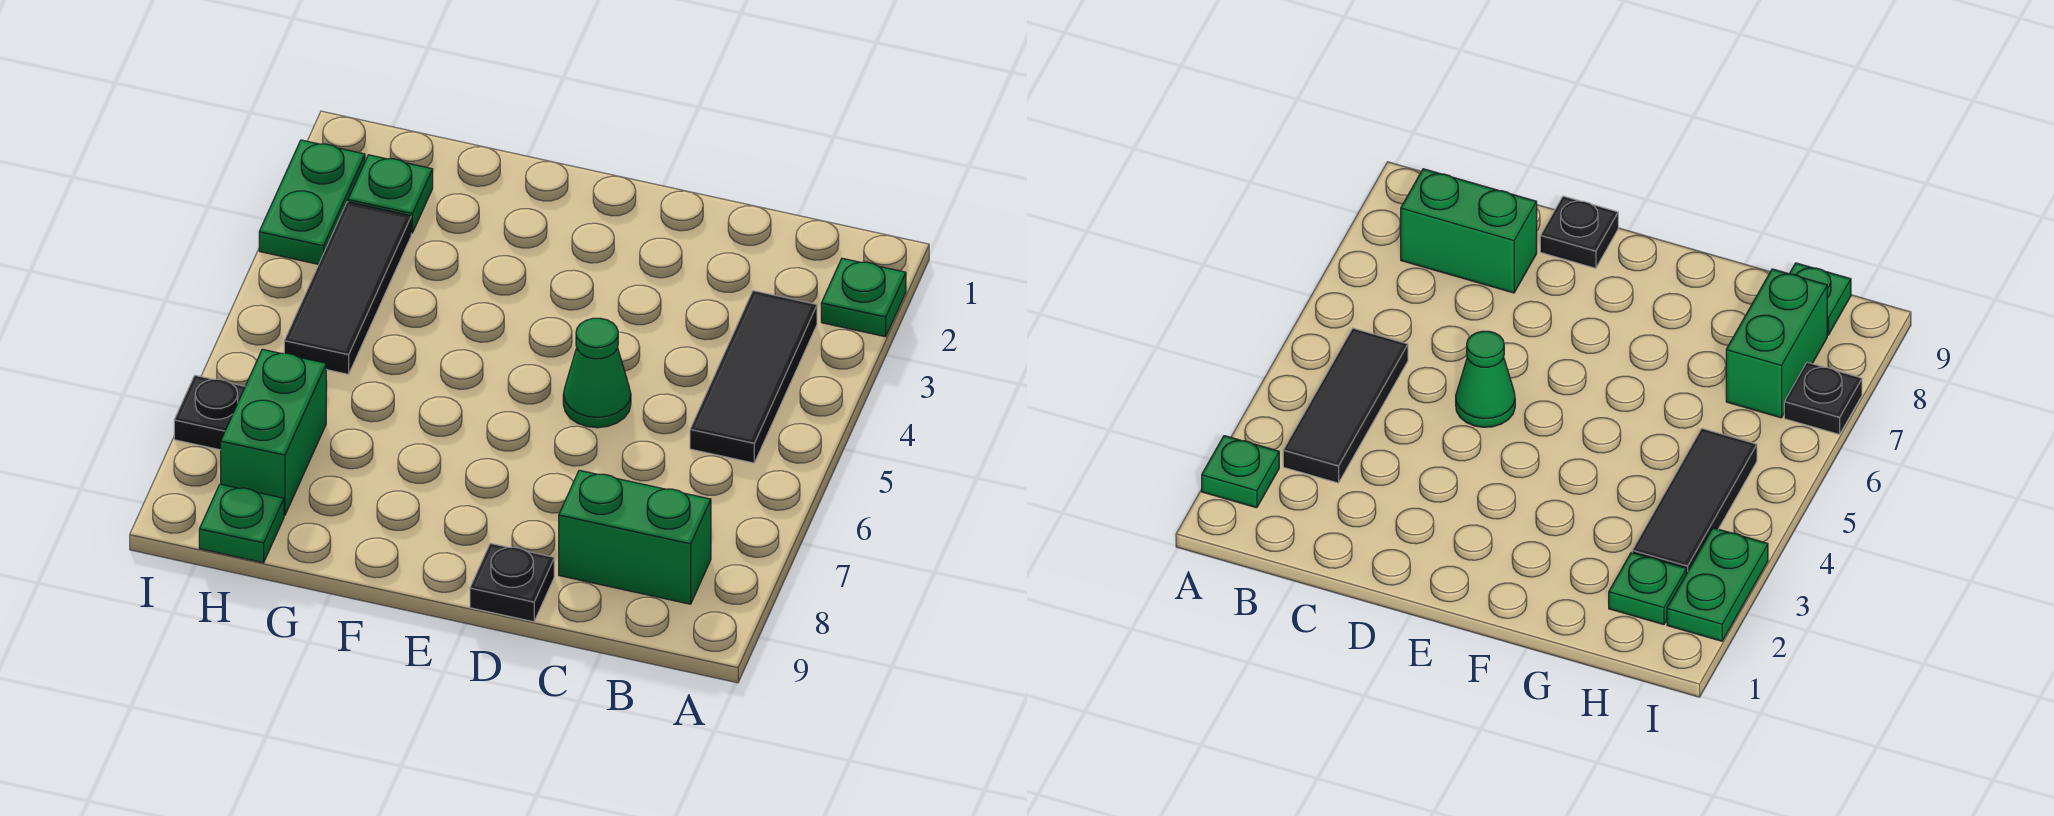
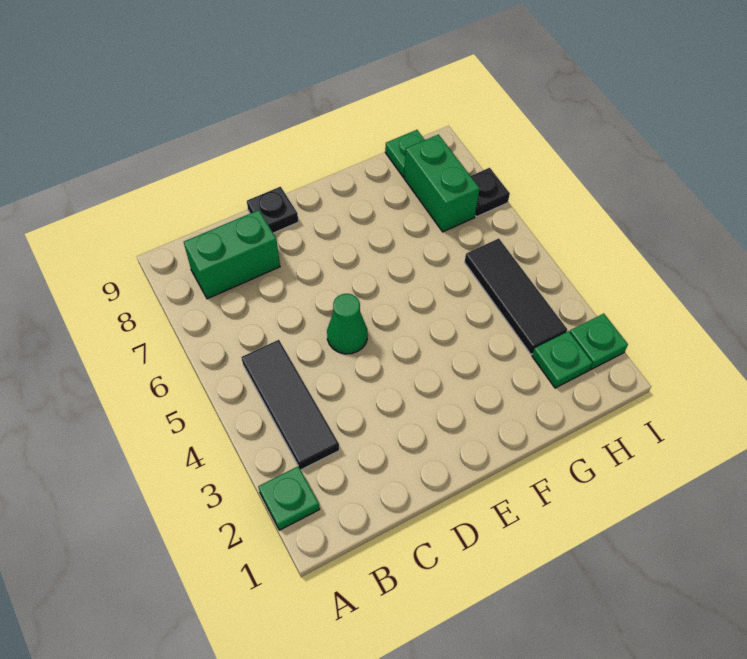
green 1x2 plate [259,140,365,264] -> green 1x1 plate [570,314,628,369]

